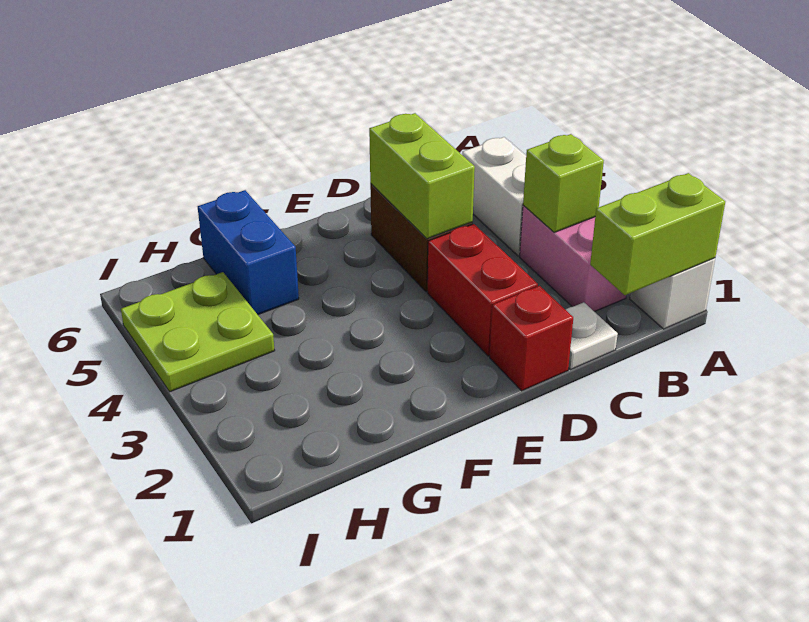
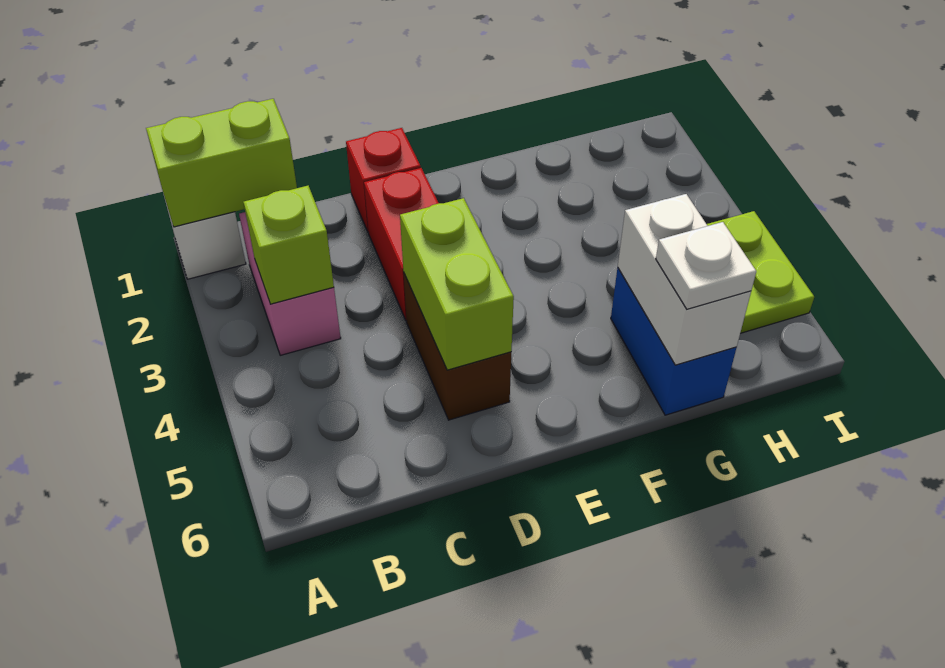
white 1x2 brick [462,137,526,256] -> white 1x2 brick moved to [618,194,751,365]
white 1x1 plate [566,302,618,370] -> white 1x1 plate moved to [656,222,756,309]

